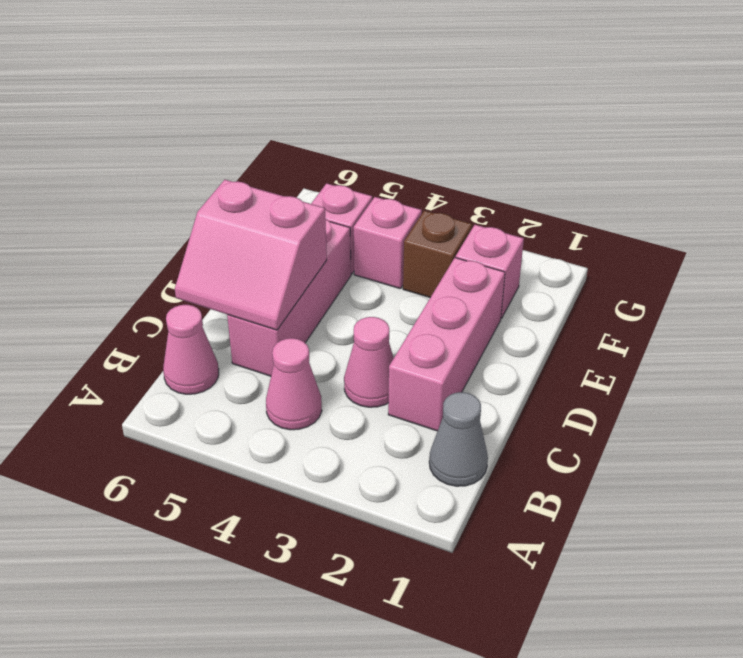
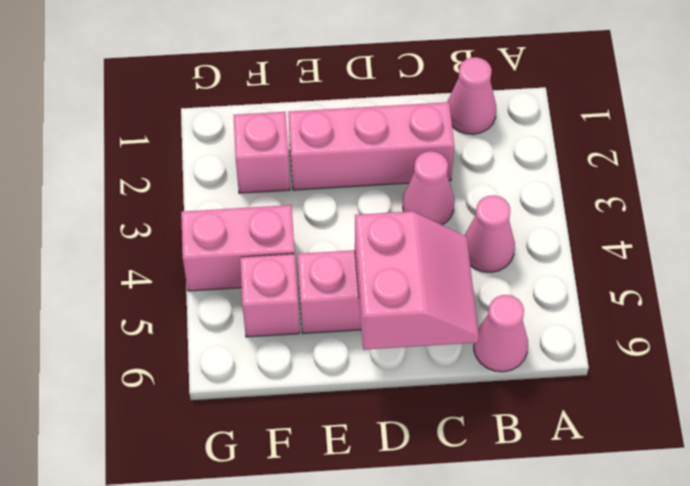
grey 1x1 cone [429,392,488,486] -> pink 1x1 cone [447,57,496,134]
brown 1x1 brick [403,211,472,298] -> none
pink 1x1 brick [354,197,422,289] -> pink 1x2 brick [181,205,295,291]

